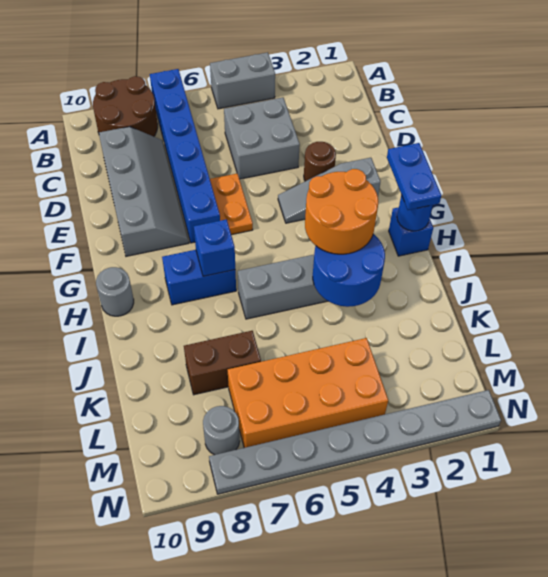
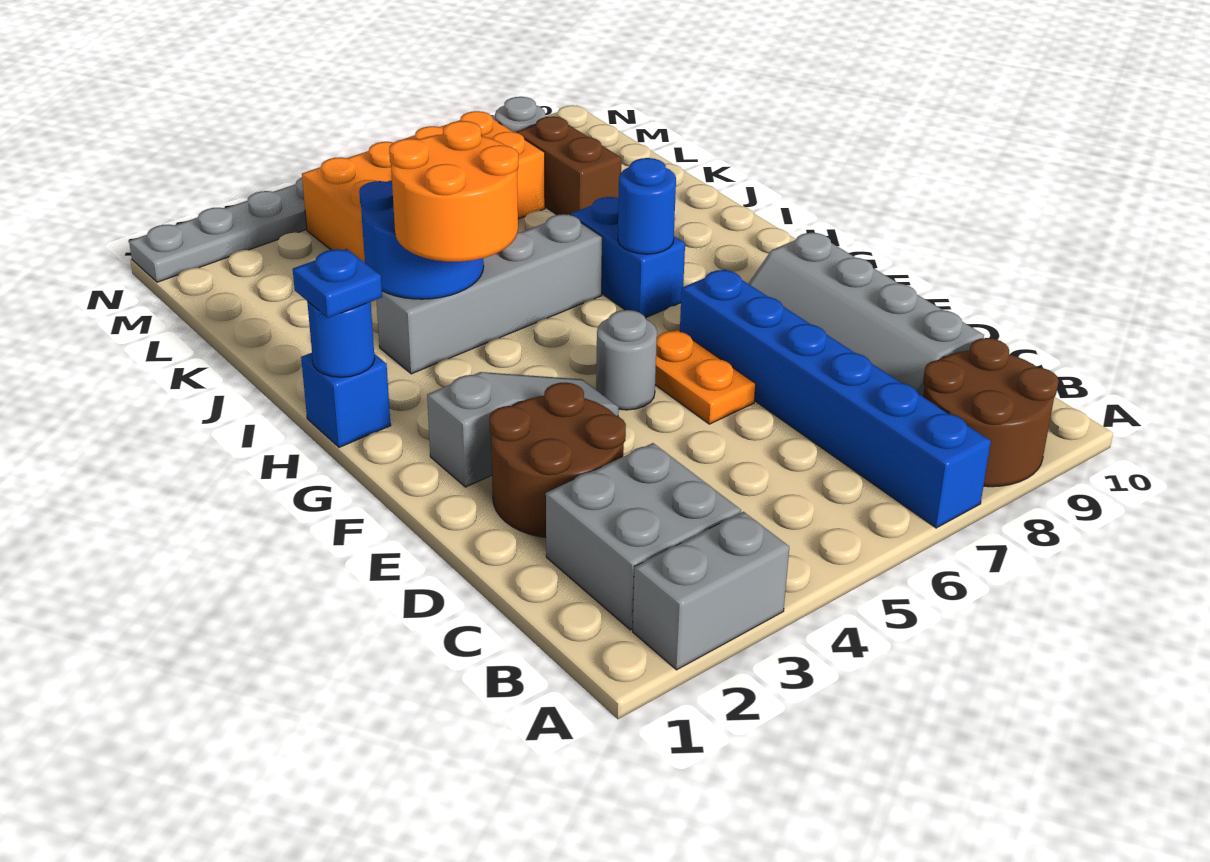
grey 1x2 brick [210,52,275,109] -> grey 1x2 brick moved to [633,512,789,670]
grey 2x2 brick [224,98,300,179] -> grey 2x2 brick moved to [546,443,741,630]
brown 1x1 round brick [304,142,336,181] -> brown 2x2 round brick [489,383,626,537]
blue 1x2 plate [387,143,441,210] -> blue 1x1 plate [293,249,382,318]
blue 1x2 brick [162,250,236,305] -> blue 1x2 brick turned to [571,197,685,318]
blue 1x1 brick [194,219,235,276] -> blue 1x1 round brick [618,158,676,254]
grey 1x1 round brick [96,267,134,316] -> grey 1x1 round brick moved to [596,310,657,410]
brown 1x2 brick [184,331,261,395] -> brown 1x2 brick turned to [516,116,621,215]

